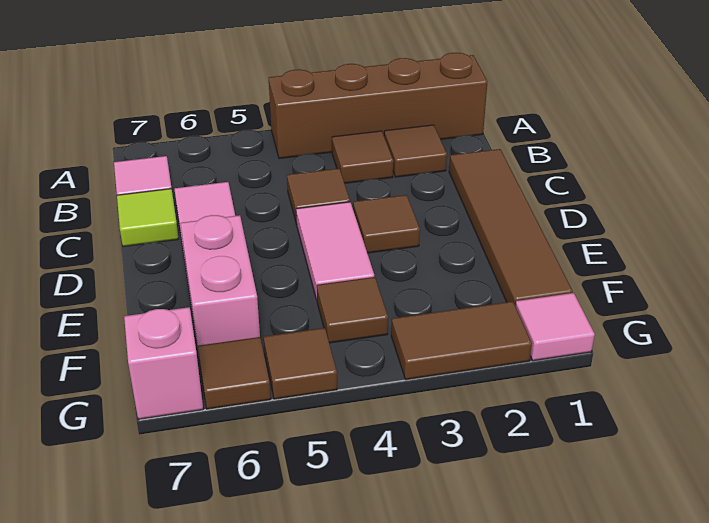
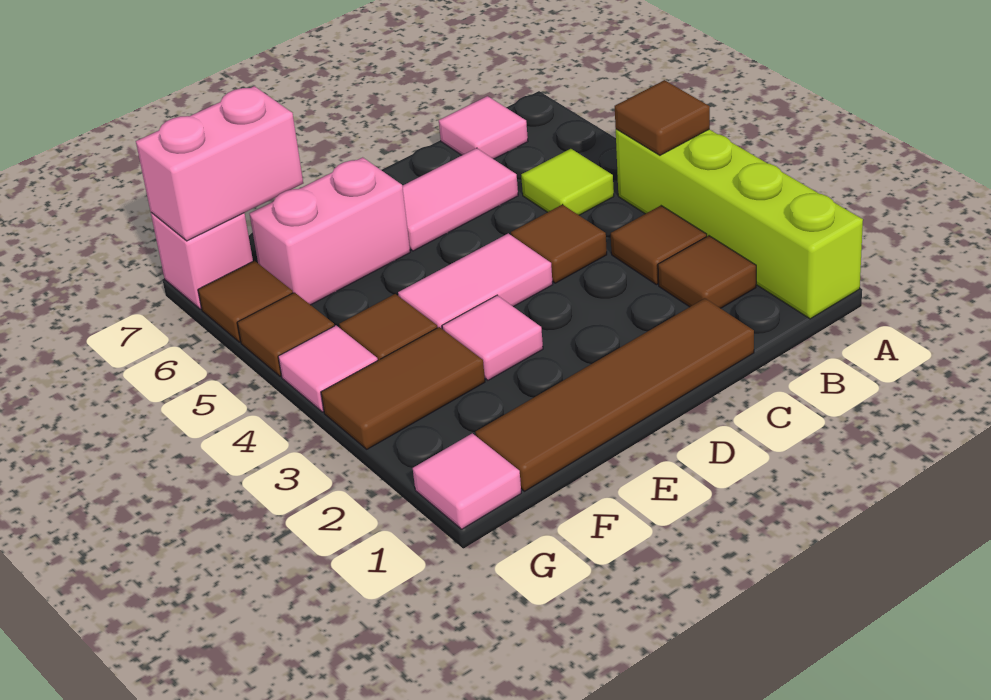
brown 1x4 brick [269,53,488,159] -> lime 1x4 brick [616,129,863,319]
lime 1x1 tile [117,189,179,247] -> lime 1x1 tile moved to [521,149,614,215]
brown 1x1 tile [353,195,420,253] -> brown 1x1 tile moved to [615,80,710,155]
none -> pink 1x1 tile [442,295,543,380]
none -> pink 1x2 brick [136,86,303,241]
brown 1x2 tile [391,301,532,380] -> brown 1x2 tile turned to [321,327,485,449]
none -> pink 1x1 tile [278,325,378,412]

